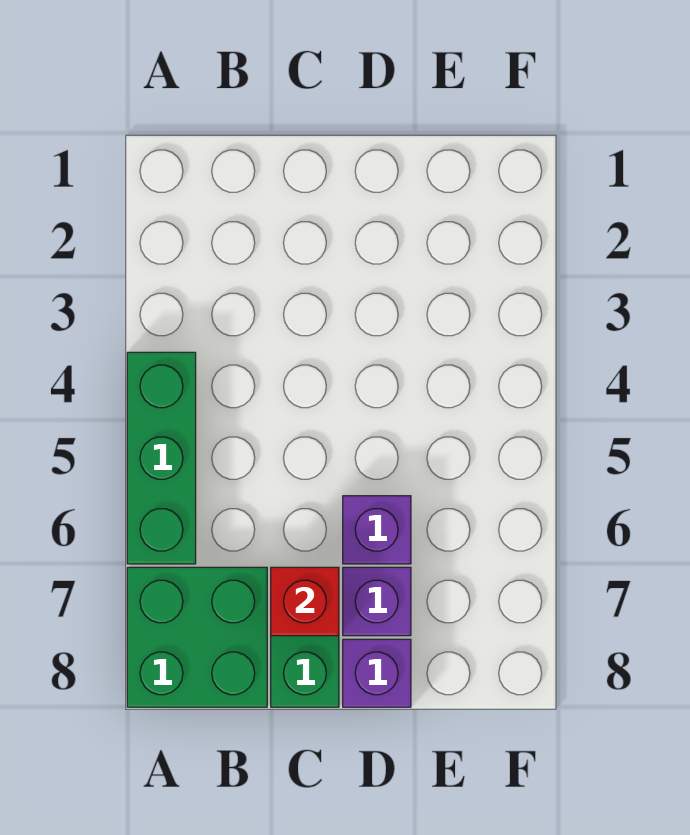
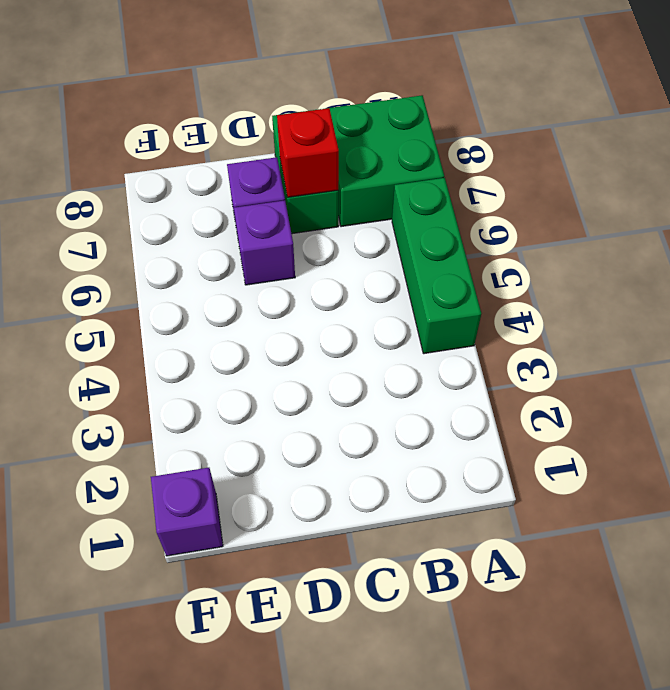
purple 1x1 brick [343,639,411,707] -> purple 1x1 brick moved to [151,468,223,556]

